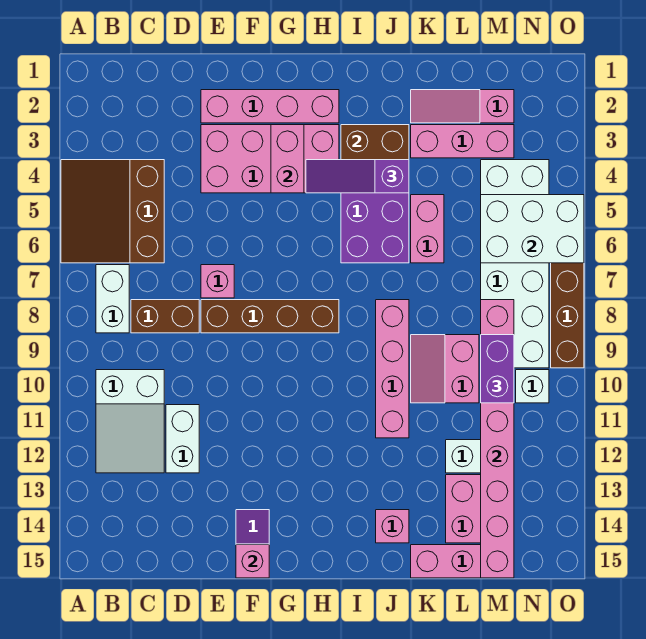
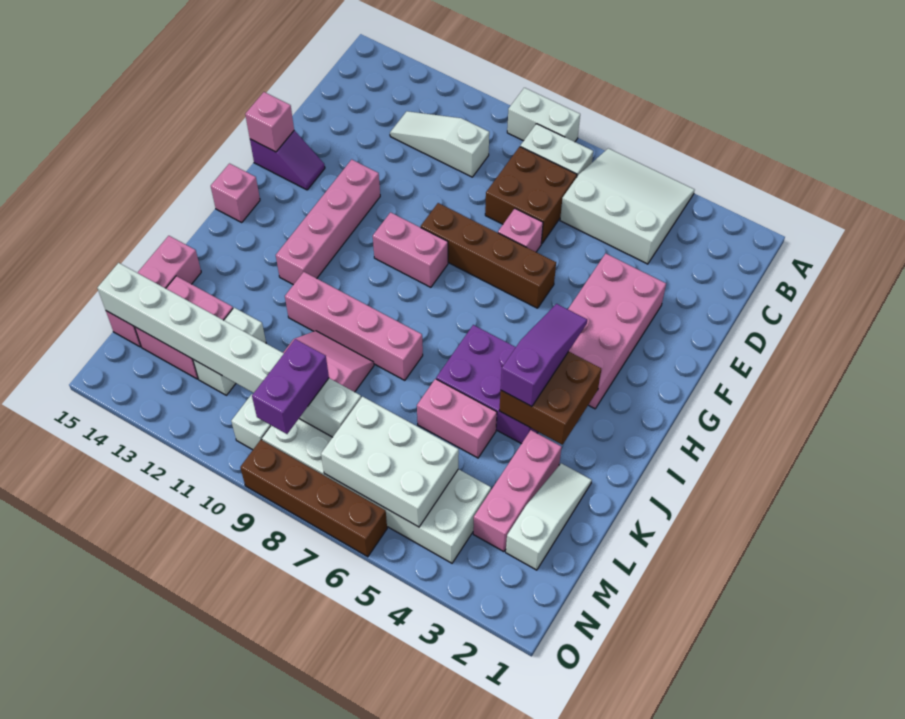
brown 3x3 slope [61,160,164,263] -> white 3x3 slope [560,148,695,264]
white 2x3 slope [96,370,164,473] -> white 1x3 slope [390,111,489,177]
brown 1x2 brick [131,300,199,333] -> brown 2x2 brick [485,147,577,244]
white 1x2 brick [166,405,199,473] -> white 1x2 brick moved to [507,88,580,142]
pink 1x4 brick [201,90,339,123] -> pink 1x4 brick moved to [276,160,380,285]
brown 1x4 brick [201,300,339,333] -> brown 1x4 brick turned to [421,203,556,308]
pink 1x2 brick [271,125,304,193] -> pink 1x2 brick moved to [373,212,448,287]
pink 1x1 brick [376,510,409,543] -> pink 1x1 brick moved to [211,164,260,222]
pink 1x3 slope [411,90,514,123] -> white 1x3 slope [506,463,592,570]
white 2x3 brick [481,195,584,263] -> white 2x3 brick turned to [321,397,459,527]
pink 1x8 brick [481,300,514,578] -> white 1x8 brick [97,263,361,437]
purple 1x2 brick [481,335,514,403] -> purple 1x2 brick turned to [252,339,329,434]

